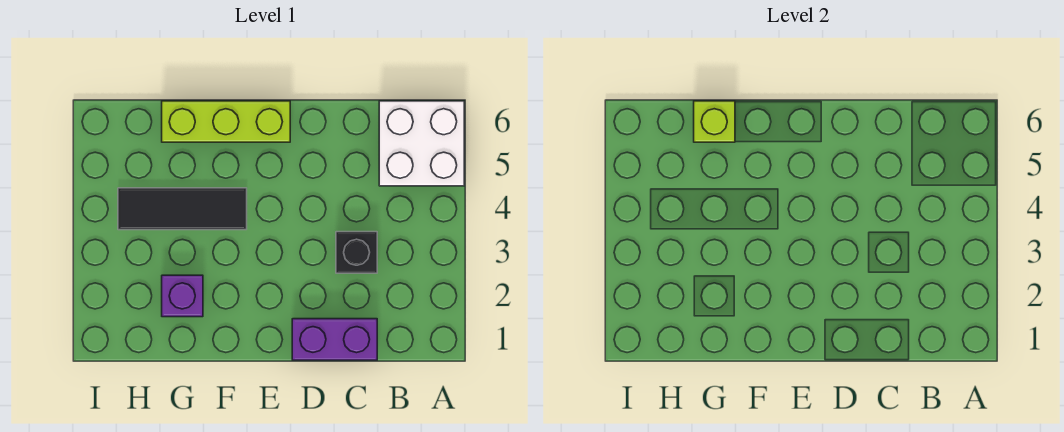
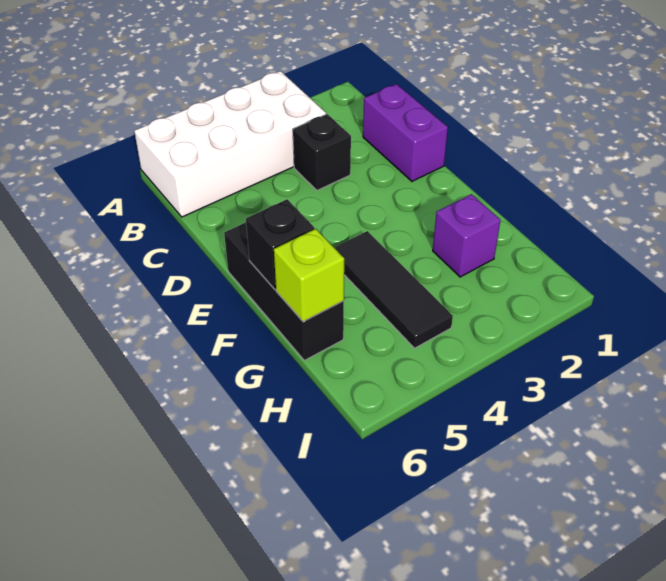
white 2x2 brick [379,101,464,186] -> white 2x4 brick [134,71,326,217]
lime 1x3 brick [162,101,290,142] -> black 1x3 brick [224,222,344,360]
none -> black 1x1 brick [246,199,314,289]

